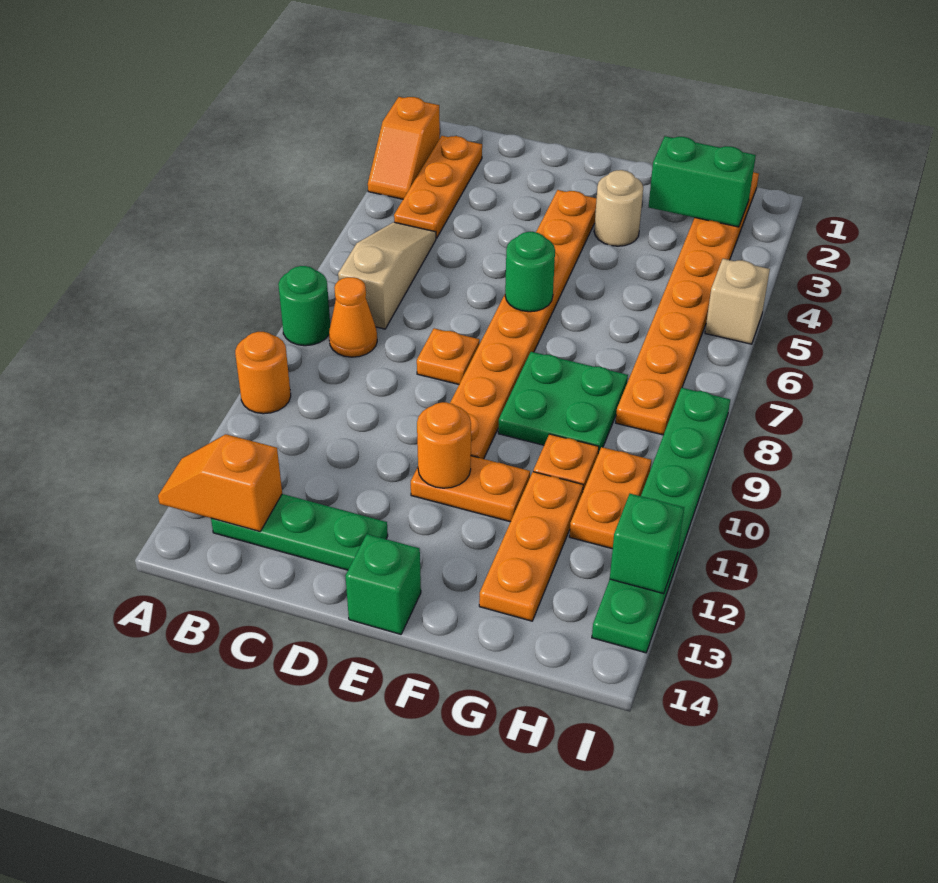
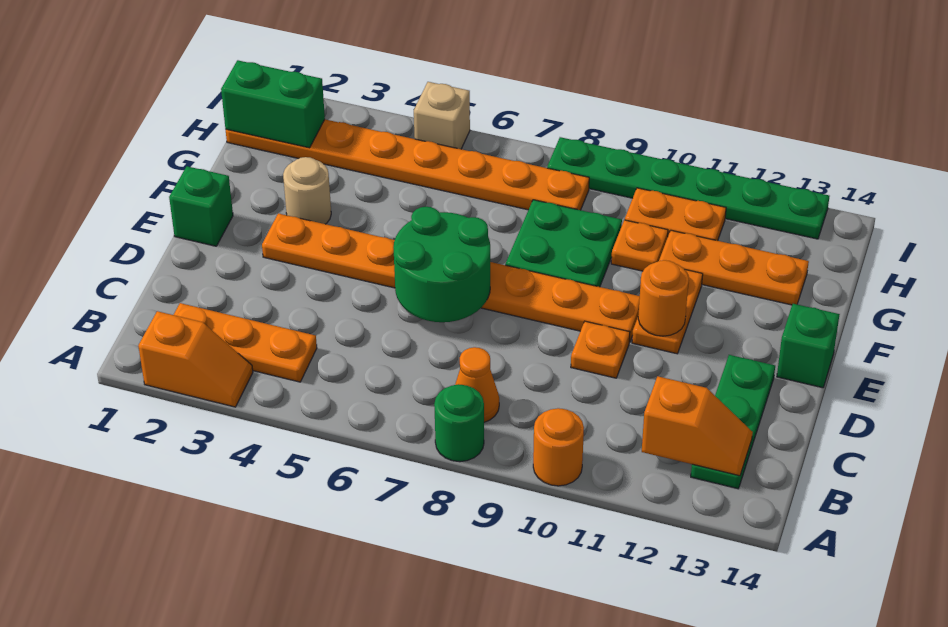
orange 1x2 slope [158,434,282,531] -> orange 1x2 slope turned to [642,376,753,476]
tan 1x3 slope [338,222,436,329] -> none
orange 1x1 plate [417,328,479,384] -> orange 1x1 plate moved to [571,321,630,378]
green 1x1 round brick [505,232,555,312] -> green 2x2 round brick [393,207,490,322]
green 1x2 brick [649,136,756,227] -> green 1x2 brick turned to [221,60,325,148]
green 1x1 brick [610,494,684,594] -> green 1x1 brick moved to [169,166,233,246]

